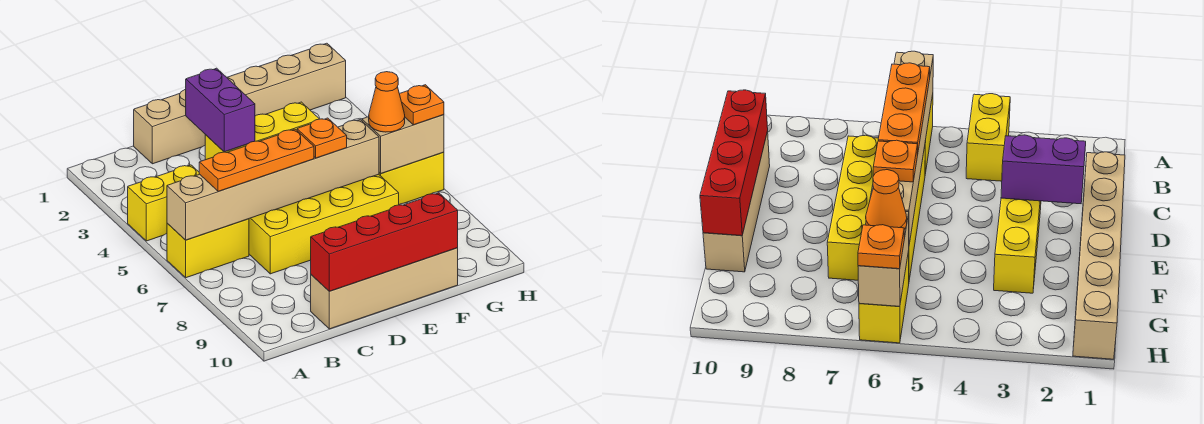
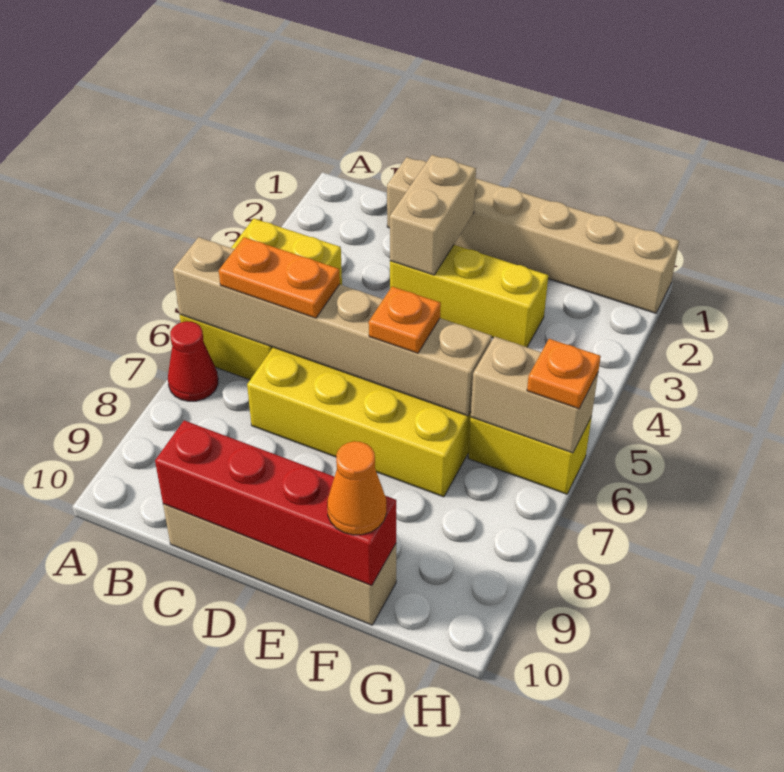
none -> red 1x1 cone [168,321,218,401]
orange 1x3 plate [199,129,314,191] -> orange 1x2 plate [219,237,340,318]
purple 1x2 brick [186,68,255,152] -> tan 1x2 brick [390,155,476,275]
orange 1x1 cone [369,72,405,132] -> orange 1x1 cone moved to [327,441,386,535]

